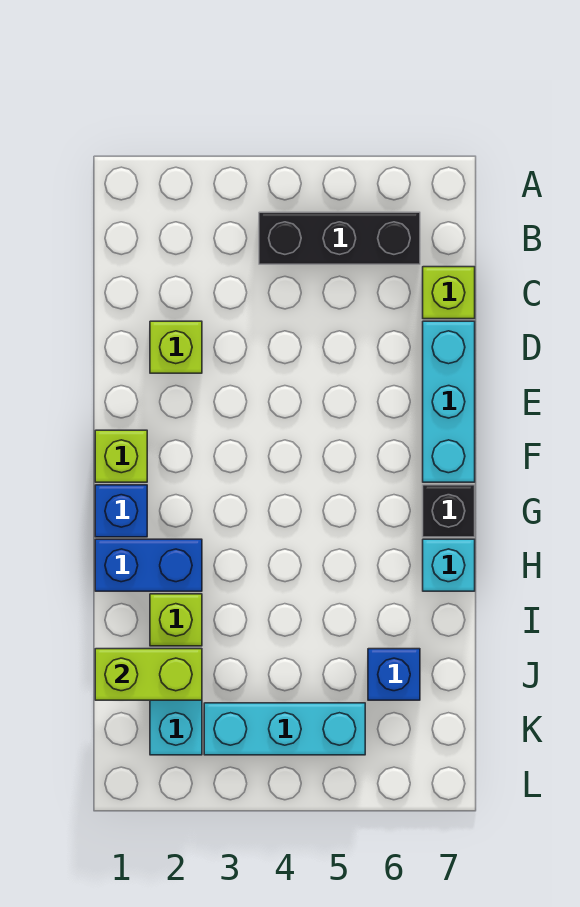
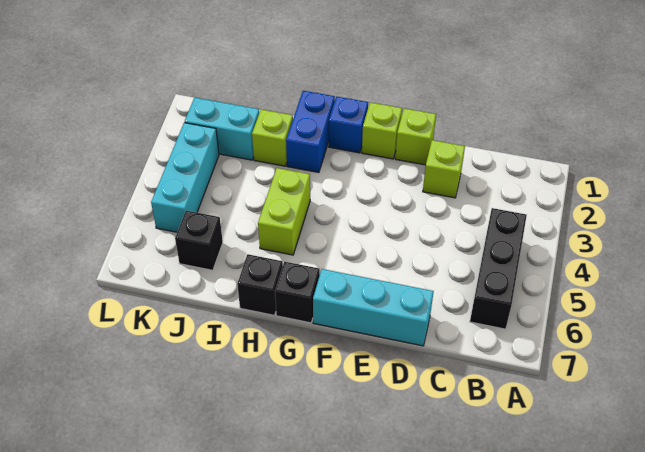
lime 1x1 brick [423,267,475,319] -> lime 1x1 brick moved to [395,108,436,165]
cyan 1x1 brick [423,539,475,591] -> black 1x1 brick [237,254,283,315]
lime 1x2 brick [95,649,202,700] -> lime 1x2 brick moved to [258,168,310,255]
blue 1x1 brick [368,649,420,700] -> black 1x1 brick [175,211,223,270]

